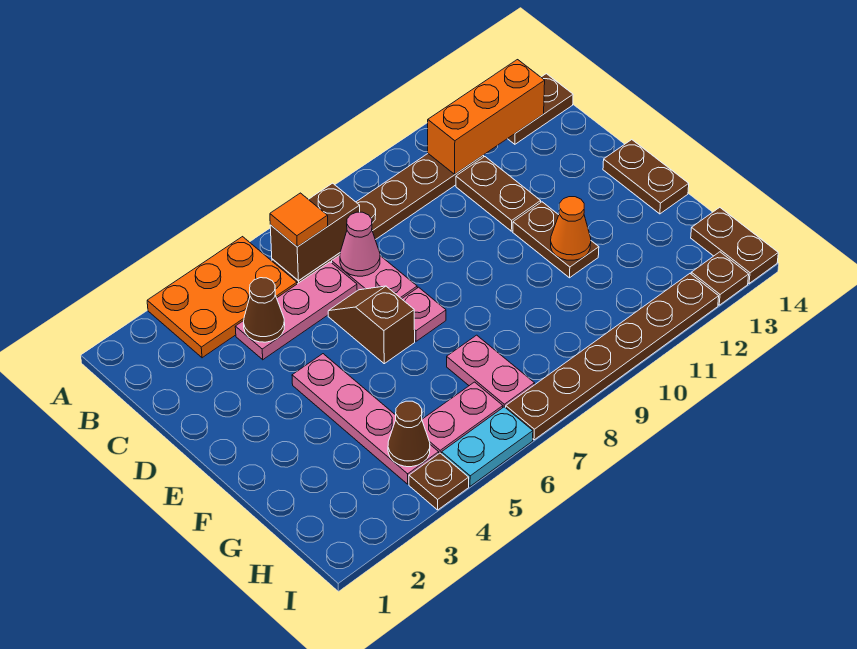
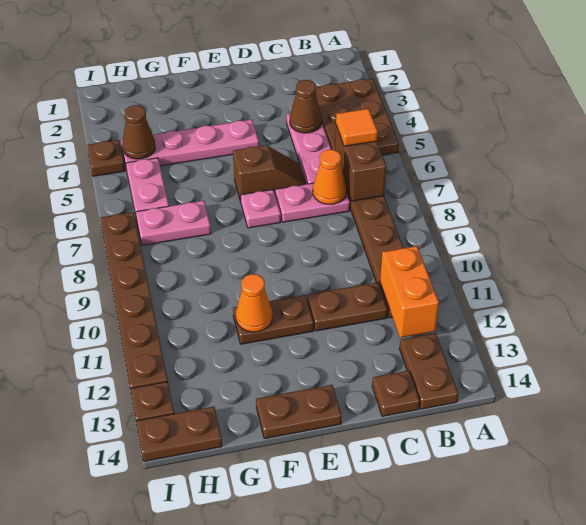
orange 2x3 plate [147,237,297,358] -> brown 2x3 plate [316,79,399,155]
orange 1x3 brick [428,60,545,174] -> orange 1x2 brick [380,246,439,338]
pink 1x1 cone [340,212,380,276] -> orange 1x1 cone [313,150,347,204]
none -> brown 1x1 plate [372,371,420,416]
cyan 1x2 plate [442,407,533,486] -> none

